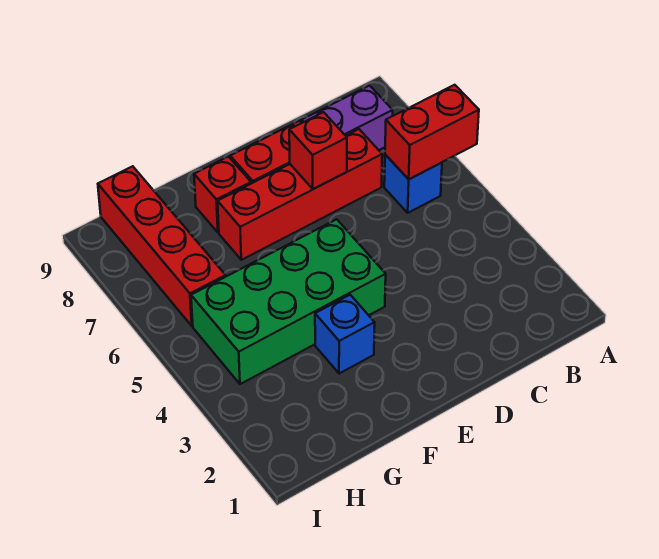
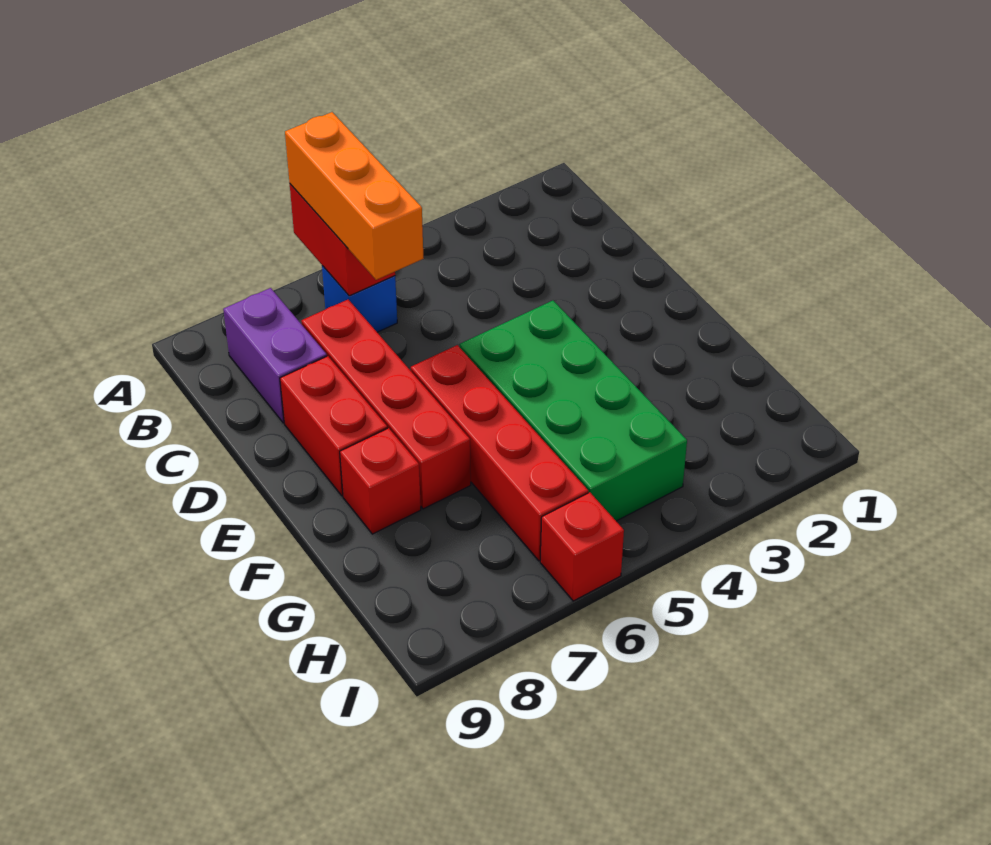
none -> orange 1x3 brick [285,112,424,280]
red 1x1 brick [289,112,347,189] -> red 1x1 brick moved to [540,492,624,601]
blue 1x1 brick [315,295,375,374] -> none
red 1x4 brick [98,166,226,326] -> red 1x4 brick turned to [411,345,588,561]

